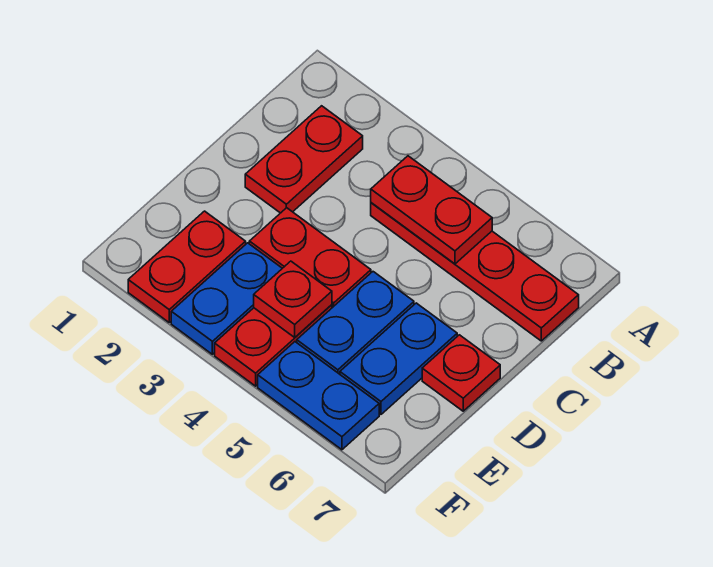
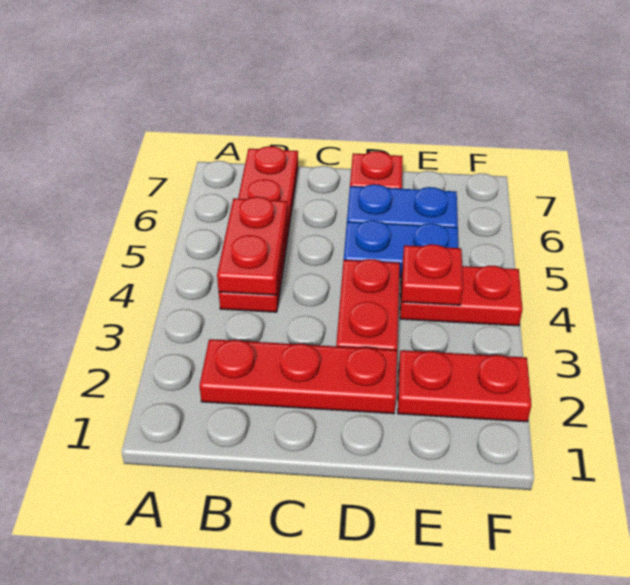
red 1x2 plate [245,106,363,213] -> red 1x3 plate [199,339,397,414]
blue 1x2 plate [171,243,282,354] -> none
blue 1x2 plate [258,342,379,450] -> none

